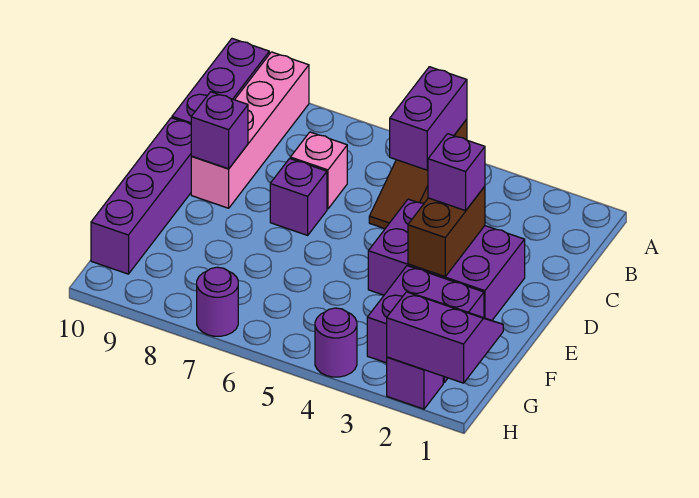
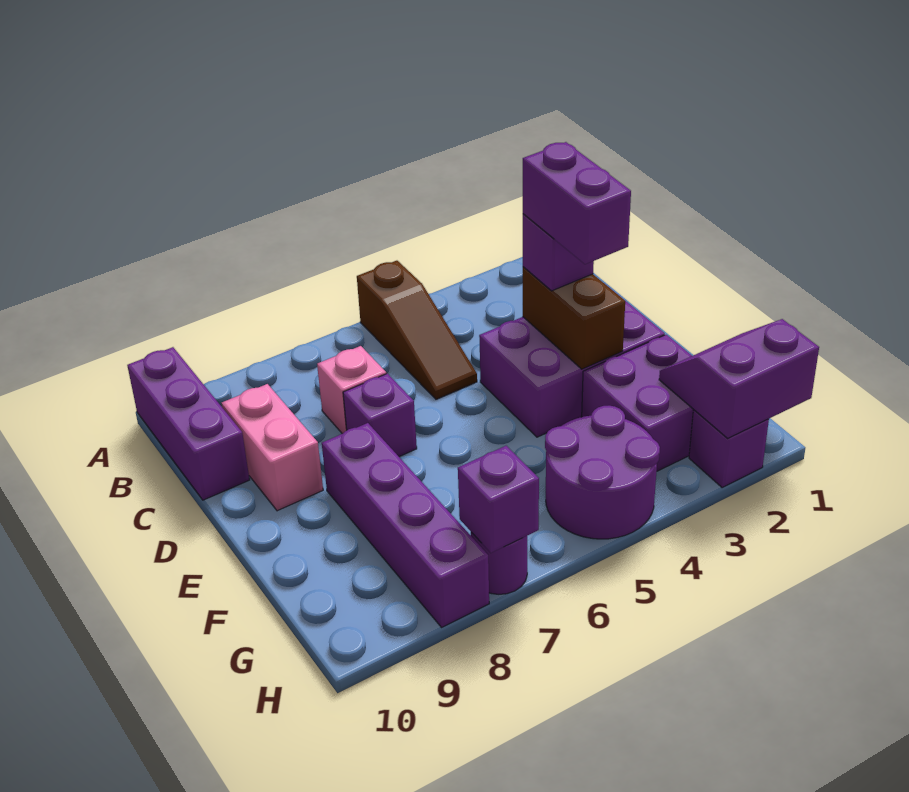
purple 1x2 brick [390,67,467,170] -> purple 1x2 brick moved to [523,142,631,264]
pink 1x4 brick [191,52,309,208] -> pink 1x2 brick [222,384,323,511]
purple 1x1 brick [191,92,248,169] -> purple 1x1 brick moved to [458,446,539,553]
purple 1x4 brick [91,118,191,274] -> purple 1x4 brick moved to [322,423,489,627]
purple 1x1 round brick [315,308,357,377] -> purple 2x2 round brick [545,406,660,539]

